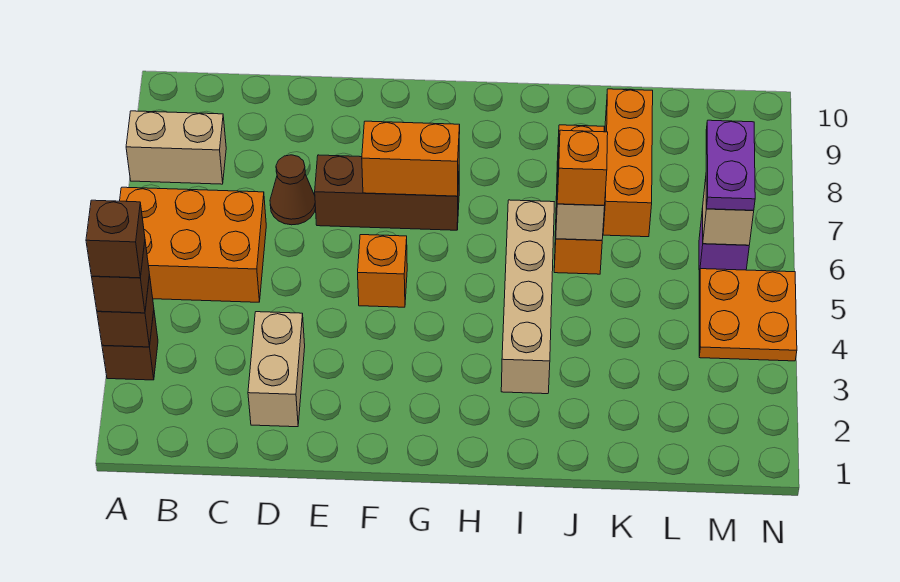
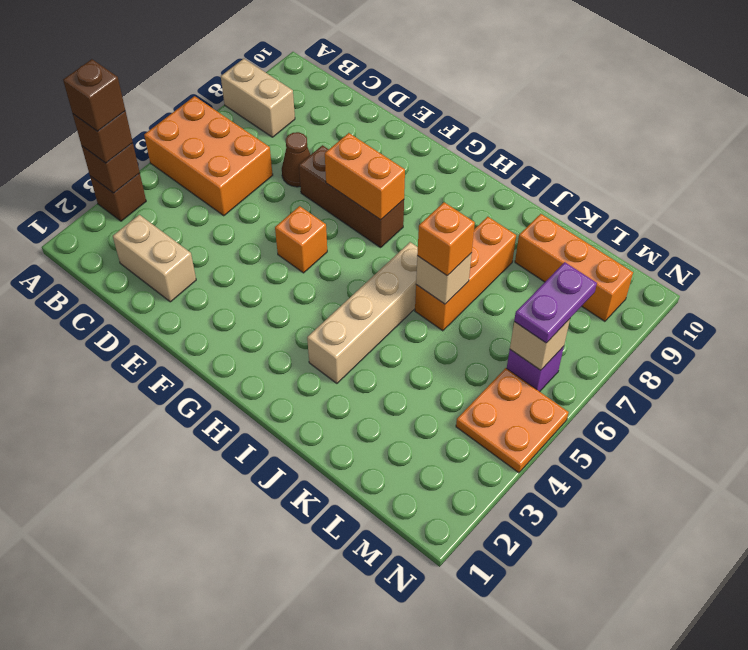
tan 1x2 brick [248,312,305,427] -> tan 1x2 brick turned to [113,215,196,302]
orange 1x3 brick [603,89,653,237] -> orange 1x3 brick turned to [515,214,633,321]

